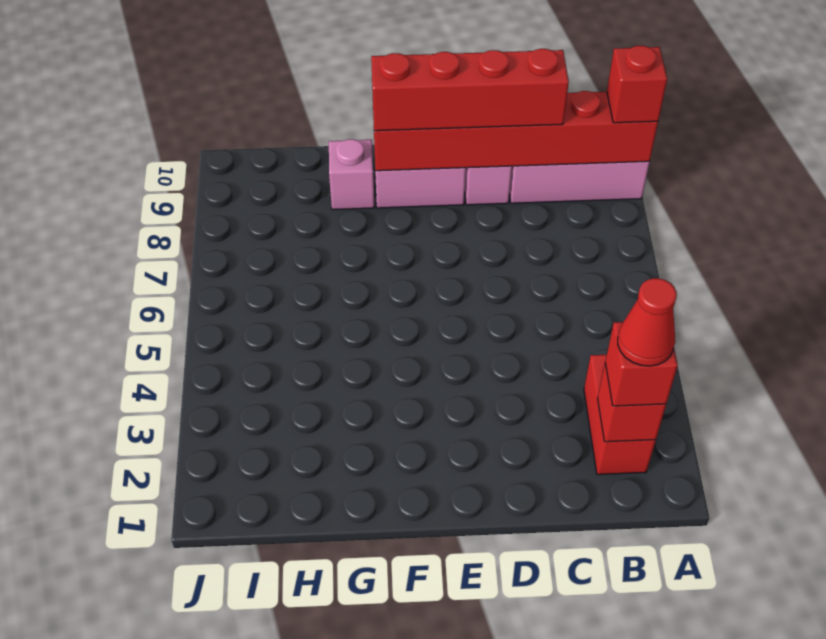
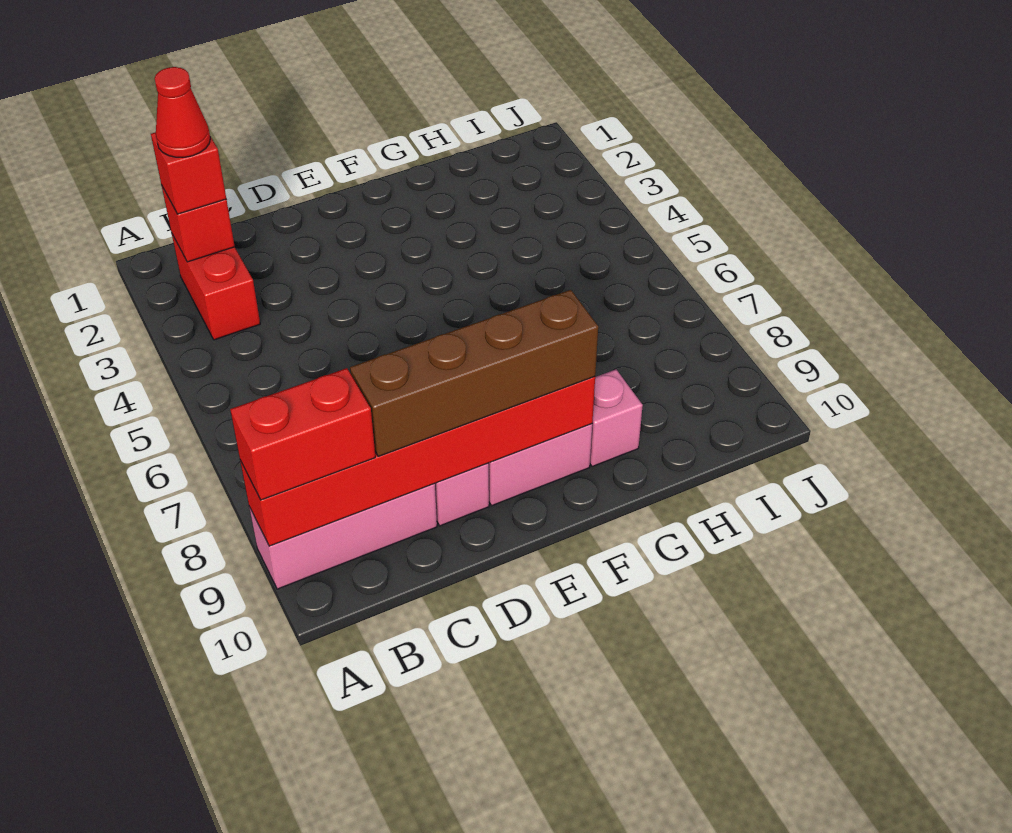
red 1x1 brick [607,46,667,123] -> red 1x2 brick [230,368,375,500]
red 1x4 brick [371,49,569,131] -> brown 1x4 brick [350,290,598,456]

